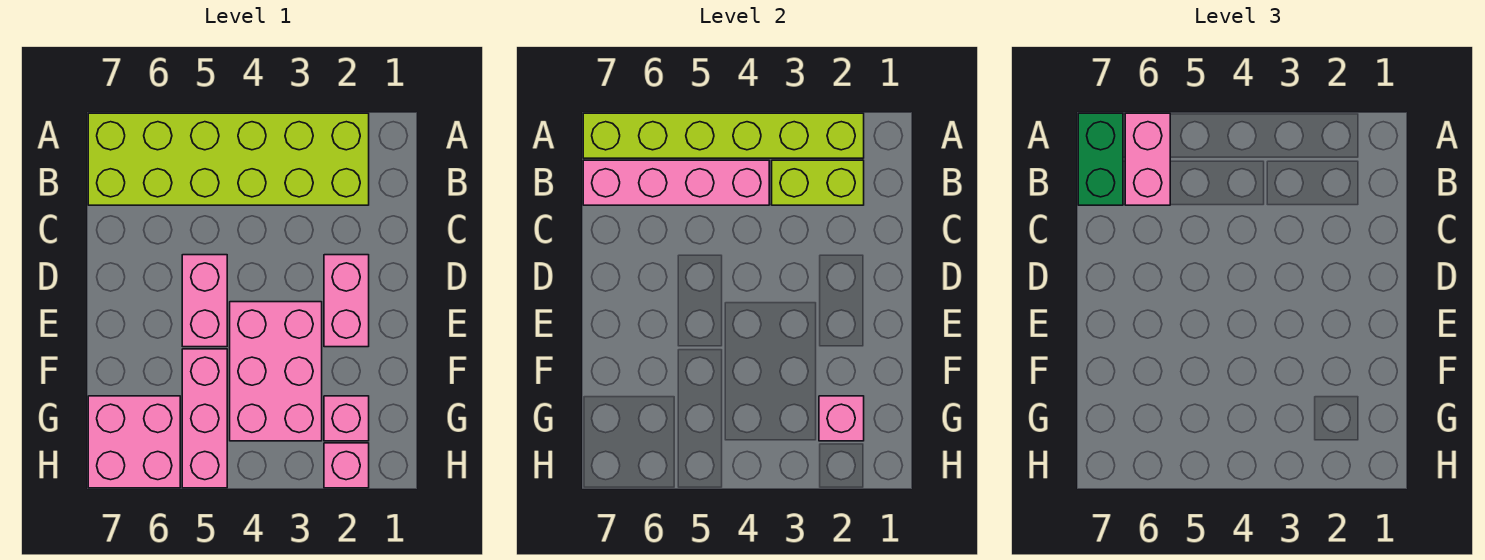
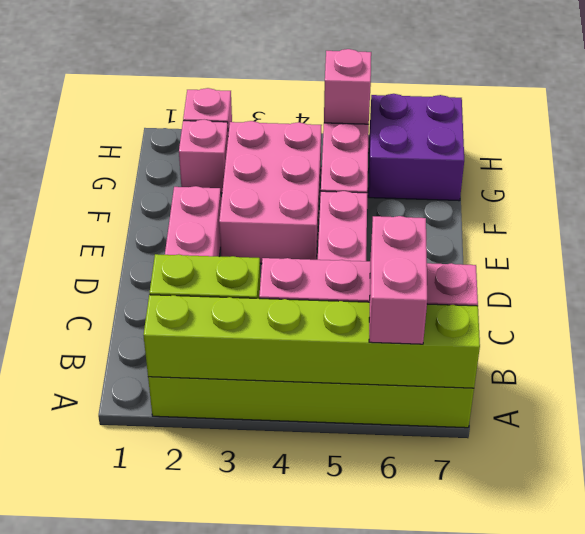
green 1x2 brick [1078,113,1123,205] -> none
pink 1x1 brick [819,396,864,441] -> pink 1x1 brick moved to [324,49,371,124]
pink 2x2 brick [88,396,180,488] -> purple 2x2 brick [368,94,464,201]

